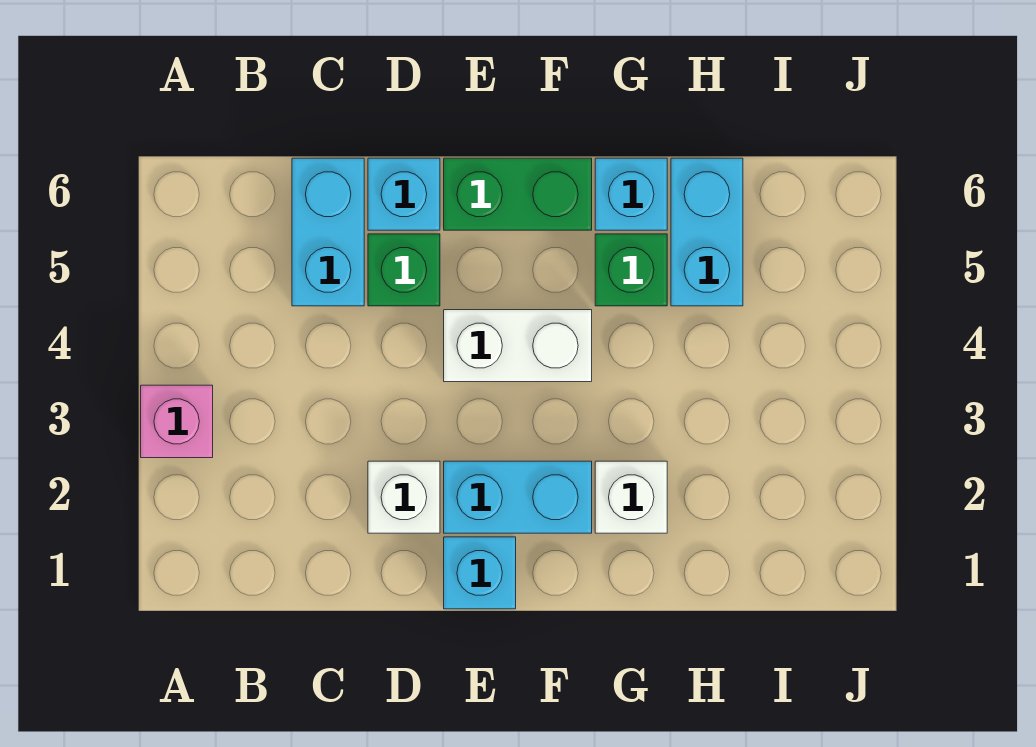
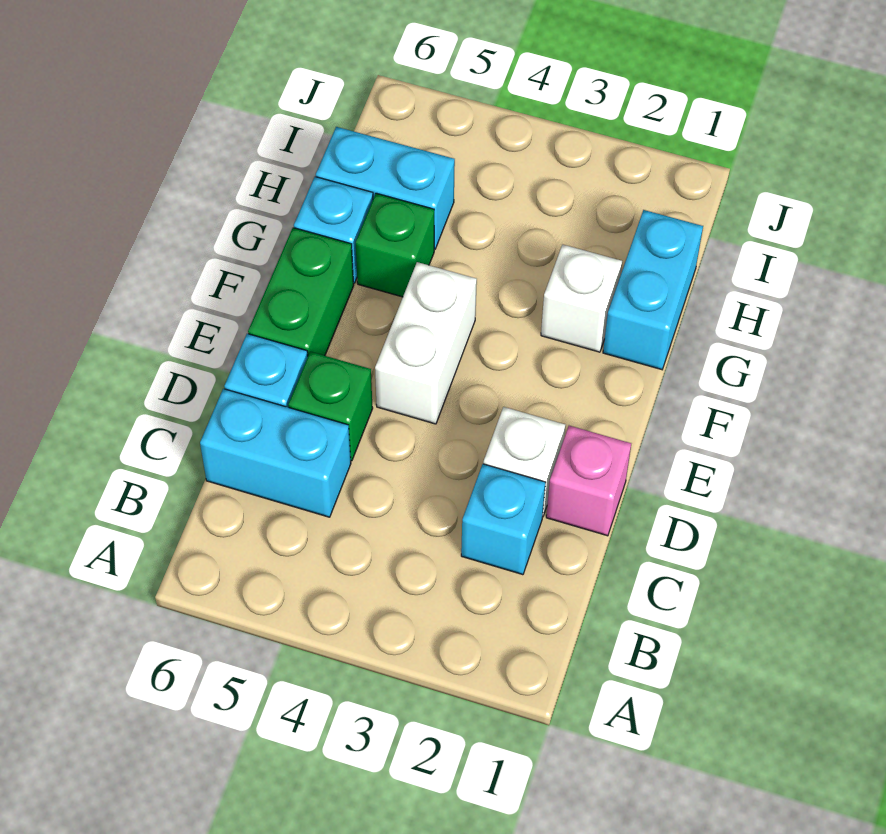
pink 1x1 brick [141,385,213,458] -> pink 1x1 brick moved to [546,426,631,536]
cyan 1x1 brick [444,537,516,609] -> cyan 1x1 brick moved to [461,464,546,575]
cyan 1x2 brick [444,461,592,533] -> cyan 1x2 brick moved to [603,210,703,370]

